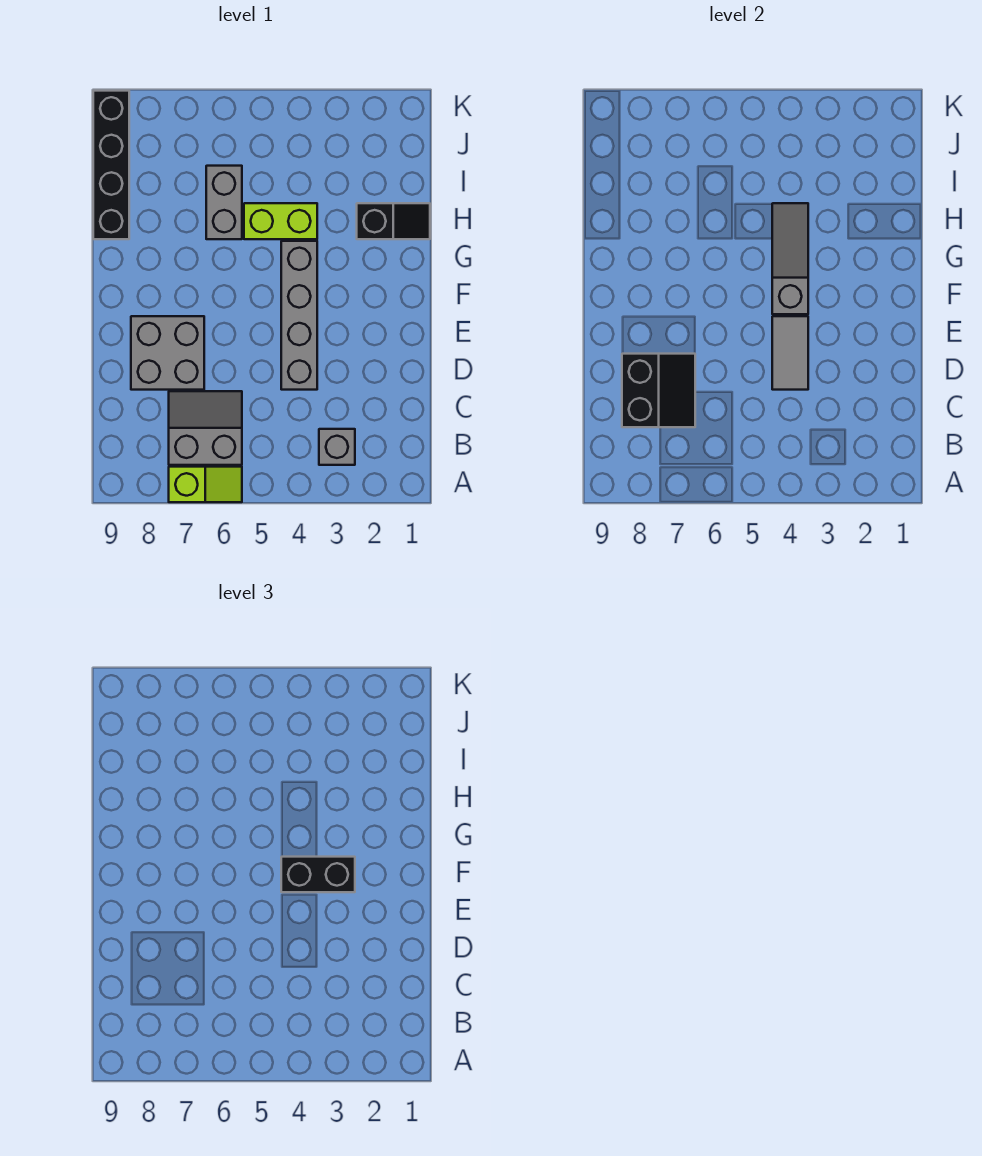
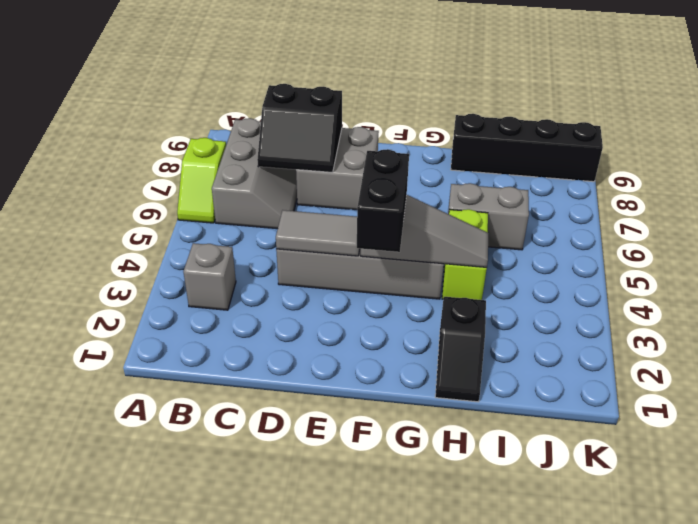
grey 2x2 slope [169,391,242,465] -> grey 2x3 slope [212,118,297,229]

